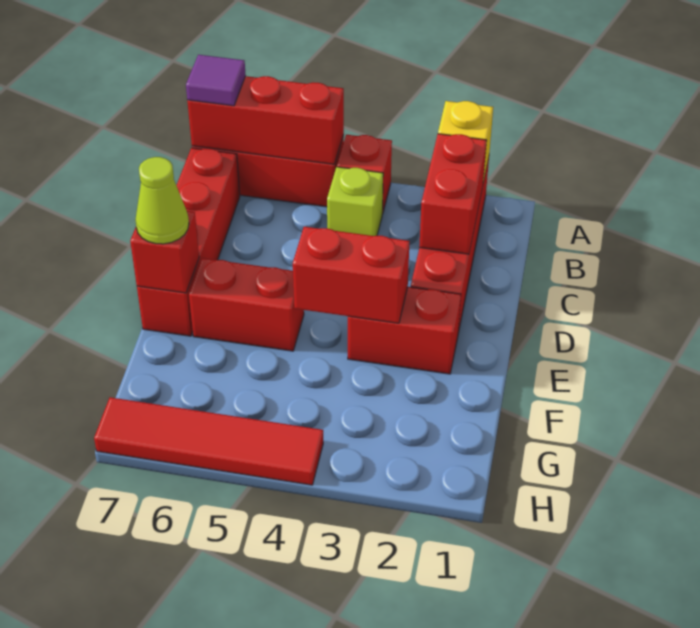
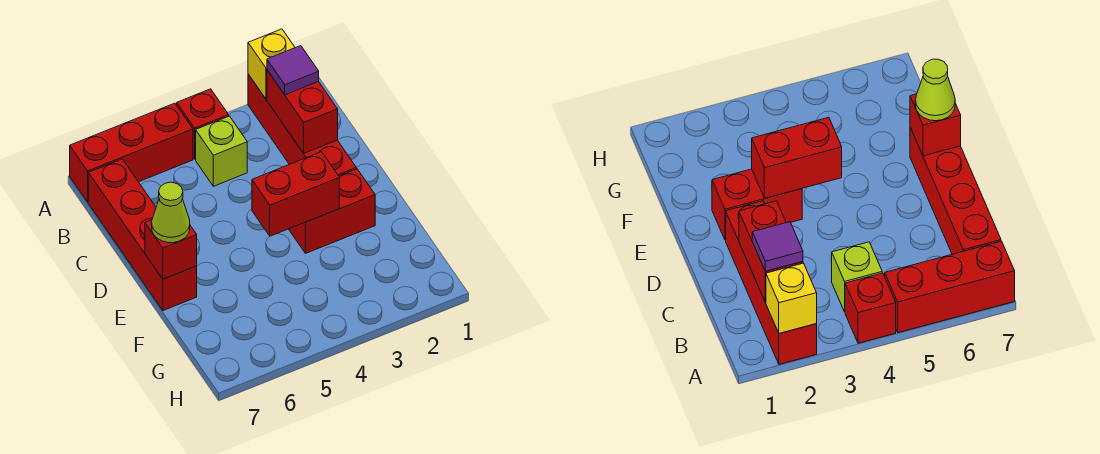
red 1x3 brick [187,76,344,164] -> none
purple 1x1 tile [186,55,246,106] -> purple 1x1 tile moved to [267,46,319,95]
red 1x2 brick [189,258,304,351] -> none
red 1x4 tile [94,397,323,485] -> none

